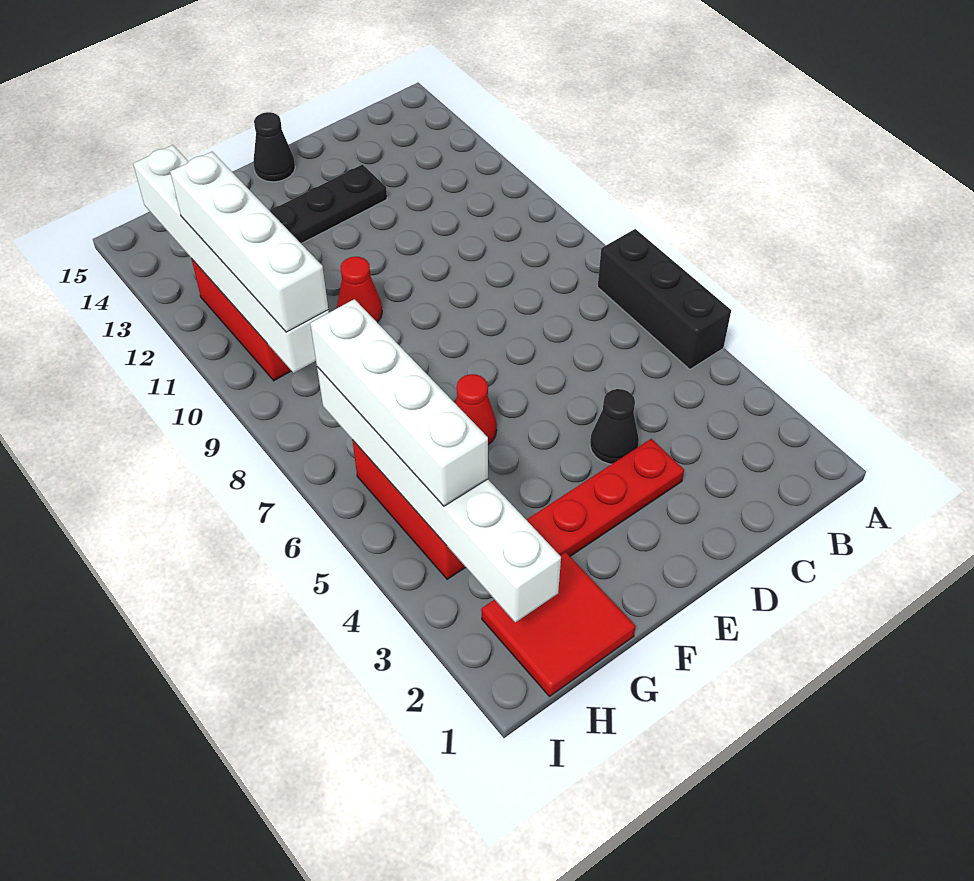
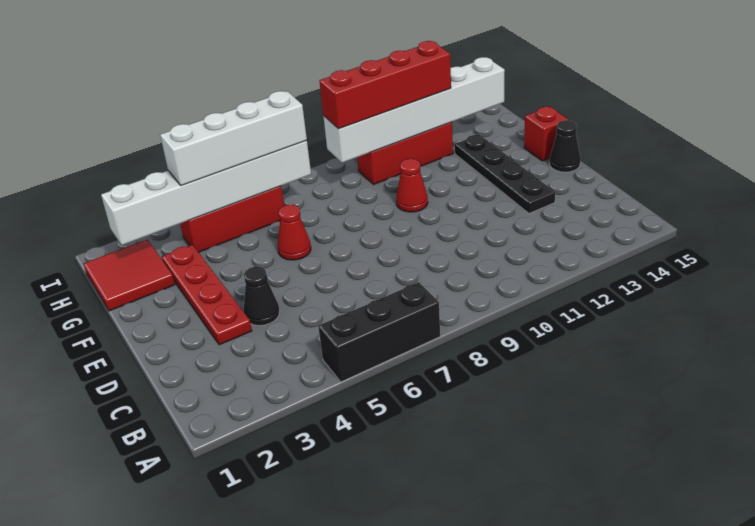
none -> red 1x1 brick [524,107,568,161]
white 1x4 brick [170,152,328,332] -> red 1x4 brick [320,41,451,129]

